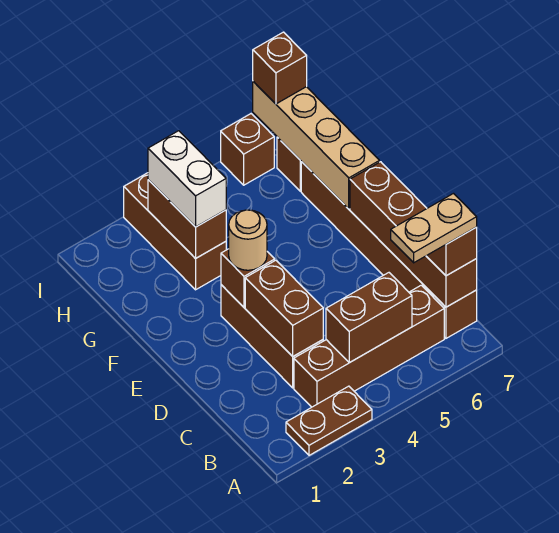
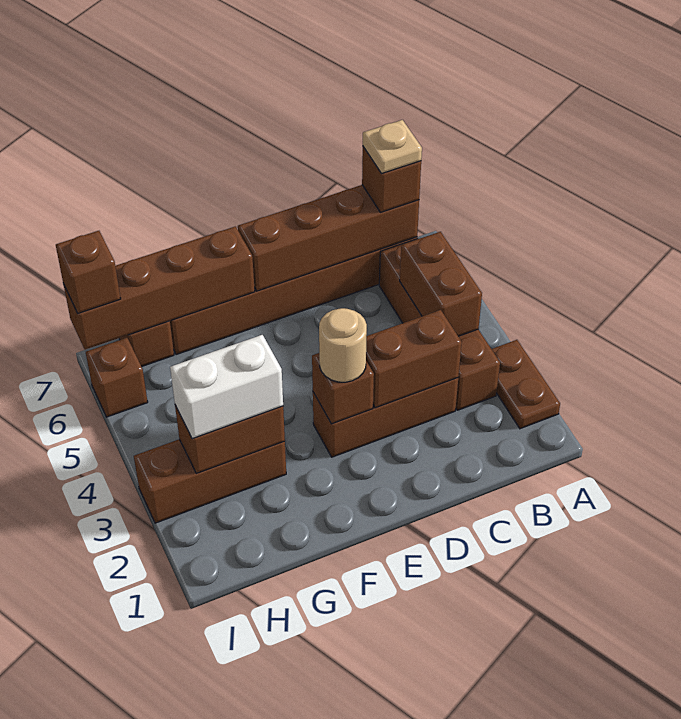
tan 1x2 plate [391,194,477,263] -> tan 1x1 plate [363,120,422,174]
tan 1x4 brick [253,81,379,209] -> brown 1x4 brick [63,226,255,350]

